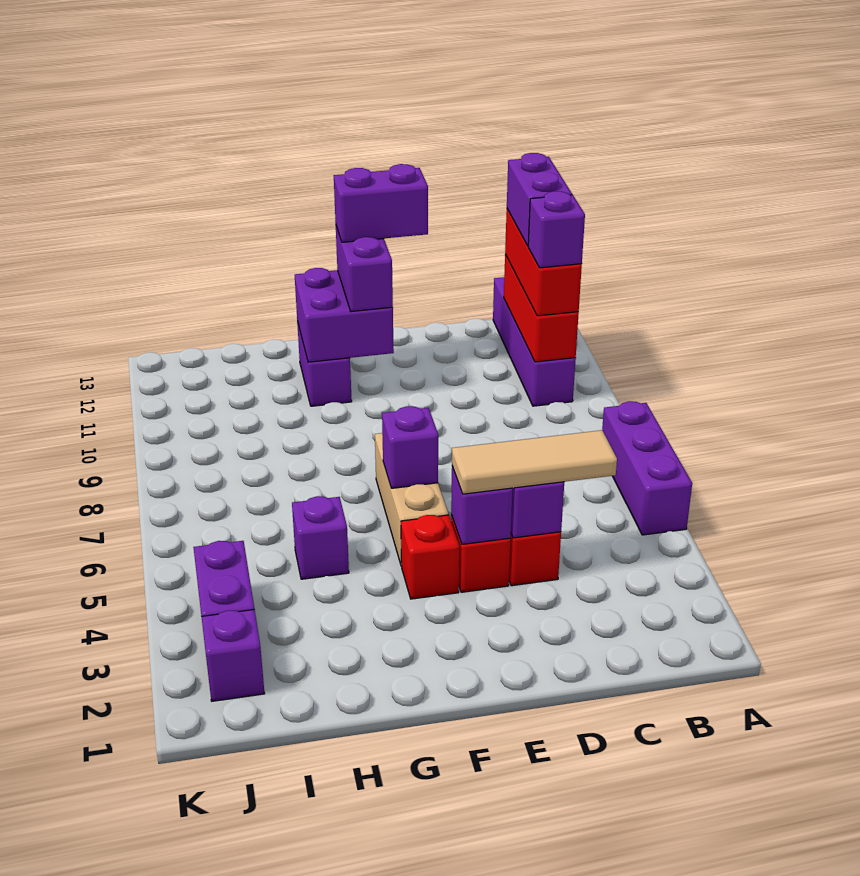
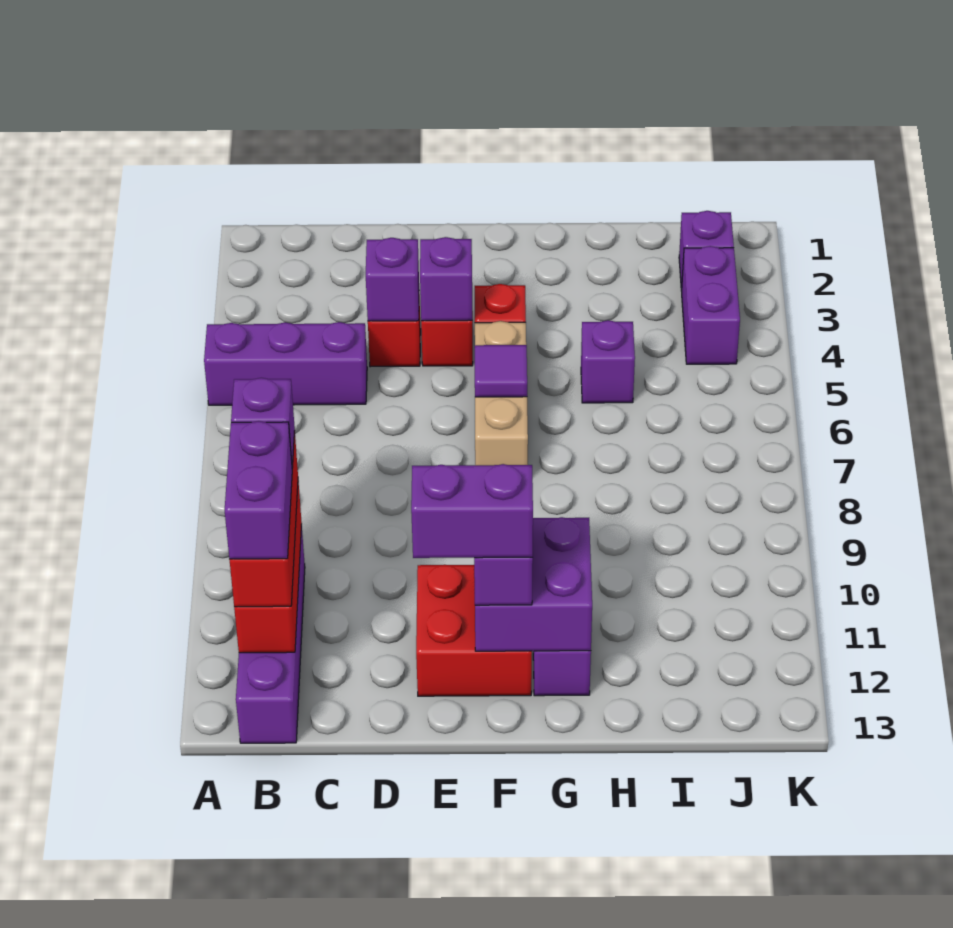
purple 1x3 brick [602,401,692,535] -> purple 1x3 brick turned to [204,322,367,405]
tan 1x3 tile [452,430,617,494] -> none
none -> red 2x2 brick [416,565,532,696]
purple 1x1 brick [382,406,438,488] -> purple 1x1 tile [475,345,527,397]

